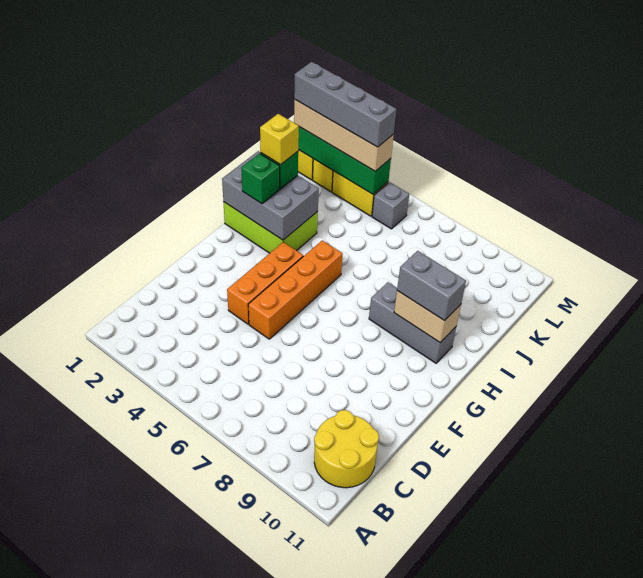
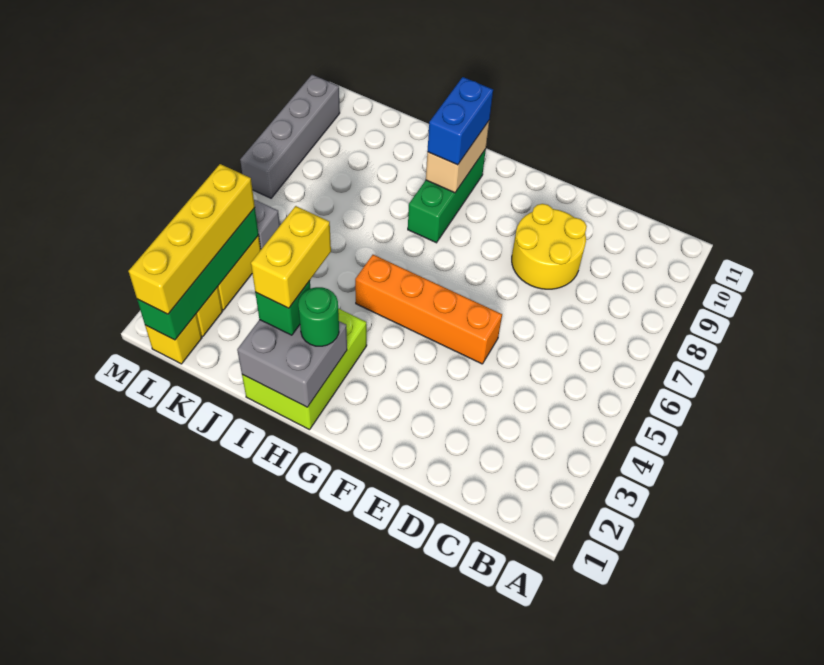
yellow 2x2 round brick [314,410,379,488] -> yellow 2x2 round brick moved to [512,204,587,289]
orange 1x3 brick [227,242,303,324] -> none
grey 2x3 brick [222,151,319,240] -> grey 2x2 brick [237,320,347,407]
green 1x1 brick [241,153,280,204] -> green 1x1 round brick [298,287,339,346]
grey 1x3 brick [369,282,456,363] -> green 1x3 brick [408,149,486,243]
grey 1x2 brick [397,251,466,321] -> blue 1x2 brick [427,77,493,165]
yellow 1x1 brick [260,114,299,165] -> yellow 1x2 brick [251,206,331,308]
tan 1x4 brick [294,100,394,171] -> yellow 1x4 brick [128,164,255,314]
grey 1x4 brick [294,62,396,147] -> grey 1x4 brick moved to [240,75,340,198]

